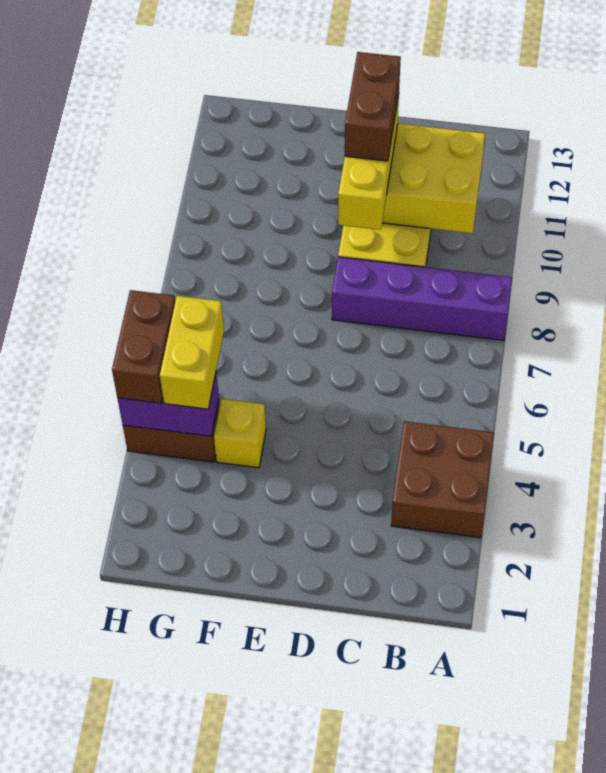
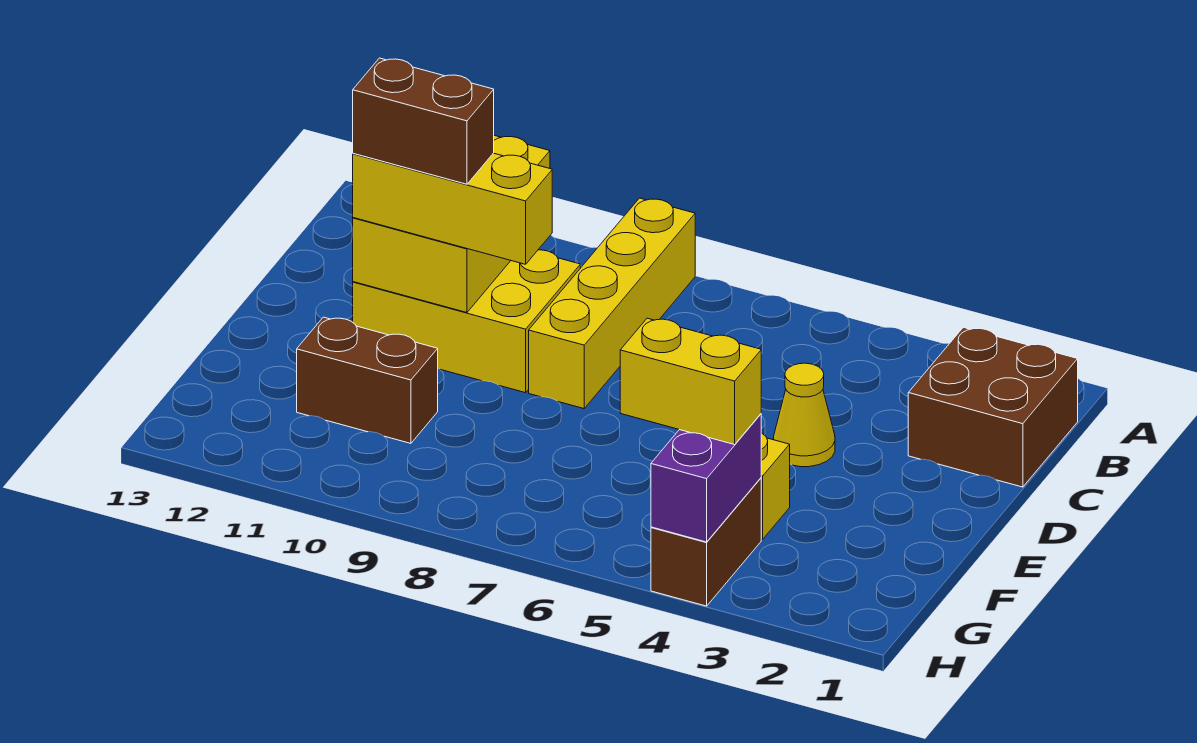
brown 2x2 brick [391,421,494,538] -> brown 2x2 brick moved to [908,327,1078,487]
purple 1x4 brick [332,257,512,340] -> yellow 1x4 brick [529,198,695,409]
none -> yellow 1x1 cone [774,363,835,467]
brown 1x2 brick [112,290,175,403] -> brown 1x2 brick moved to [297,317,438,443]

